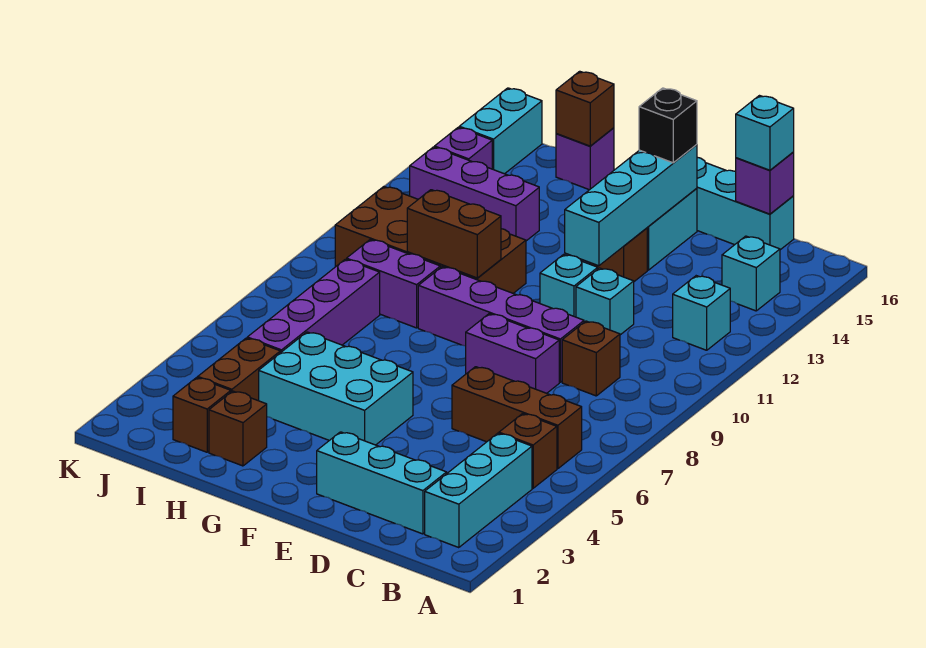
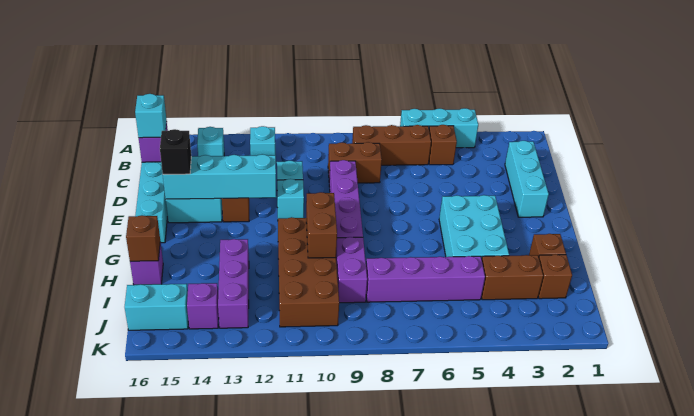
cyan 1x3 brick [425,433,532,548] -> cyan 1x3 brick moved to [400,108,478,148]
brown 1x3 brick [452,367,582,469] -> brown 1x3 brick turned to [352,125,431,165]
brown 1x1 brick [562,321,620,396] -> brown 1x2 brick [328,142,382,183]
purple 1x2 brick [466,314,559,393] -> none

